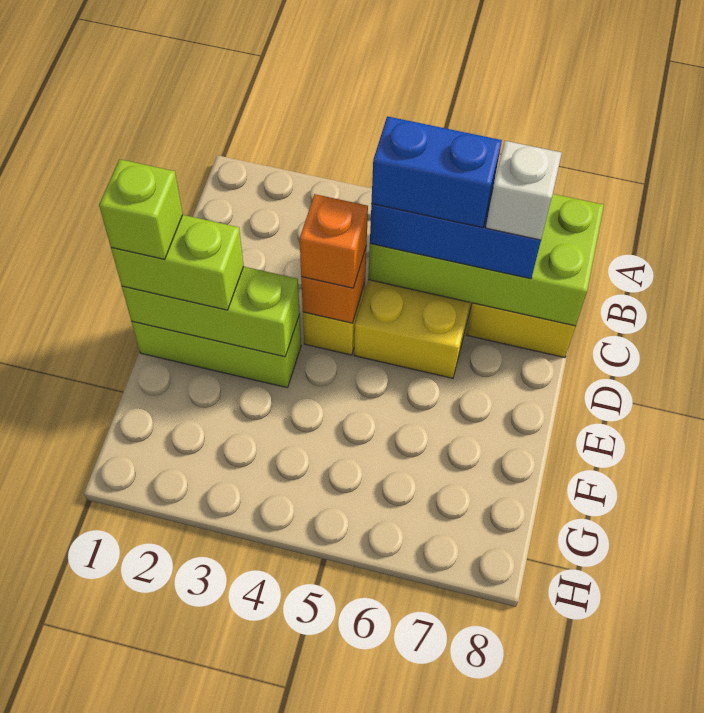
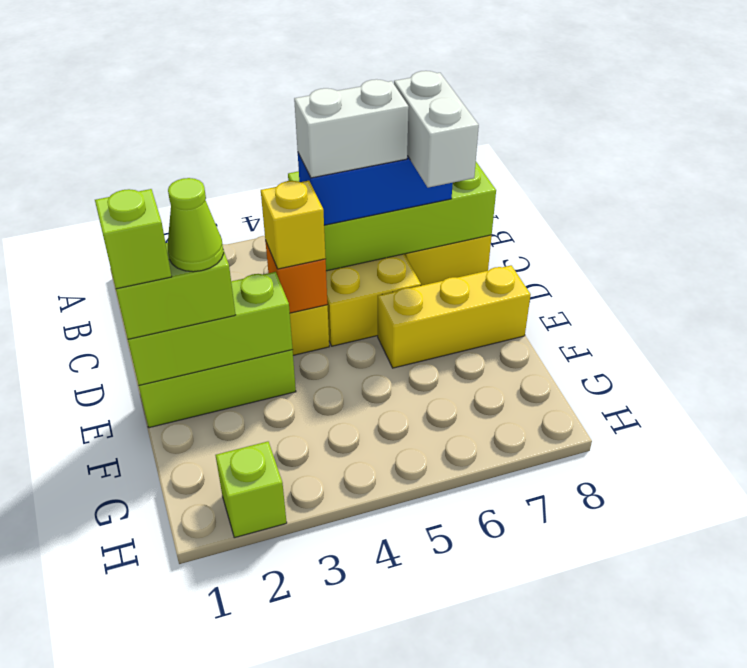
blue 1x2 brick [371,116,502,228] -> white 1x2 brick [294,79,409,178]
white 1x1 brick [486,141,562,240] -> white 1x2 brick [394,71,479,188]
orange 1x1 brick [300,194,368,288] -> yellow 1x1 brick [261,181,326,269]
none -> lime 1x1 cone [168,178,224,272]
none -> yellow 1x3 brick [378,265,531,368]
none -> lime 1x1 brick [215,442,287,538]

